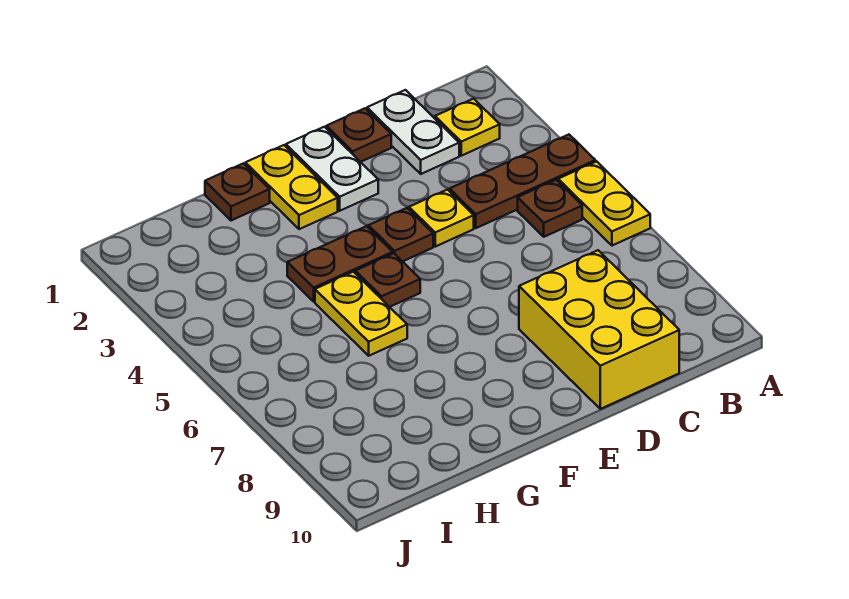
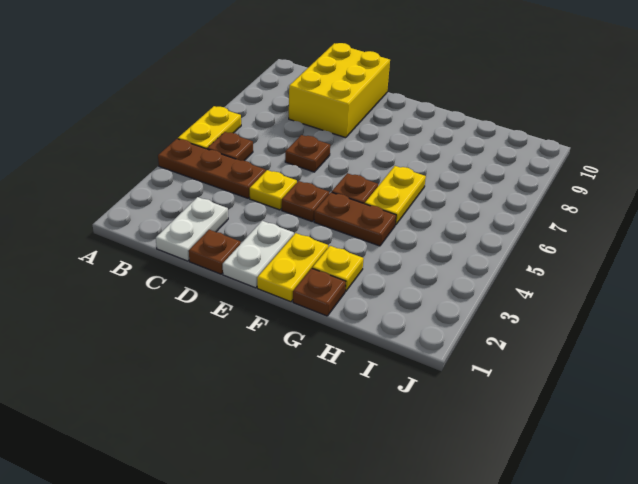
yellow 1x1 plate [435,99,500,156] -> yellow 1x1 plate moved to [312,246,364,291]
none -> brown 1x1 plate [285,135,330,172]

